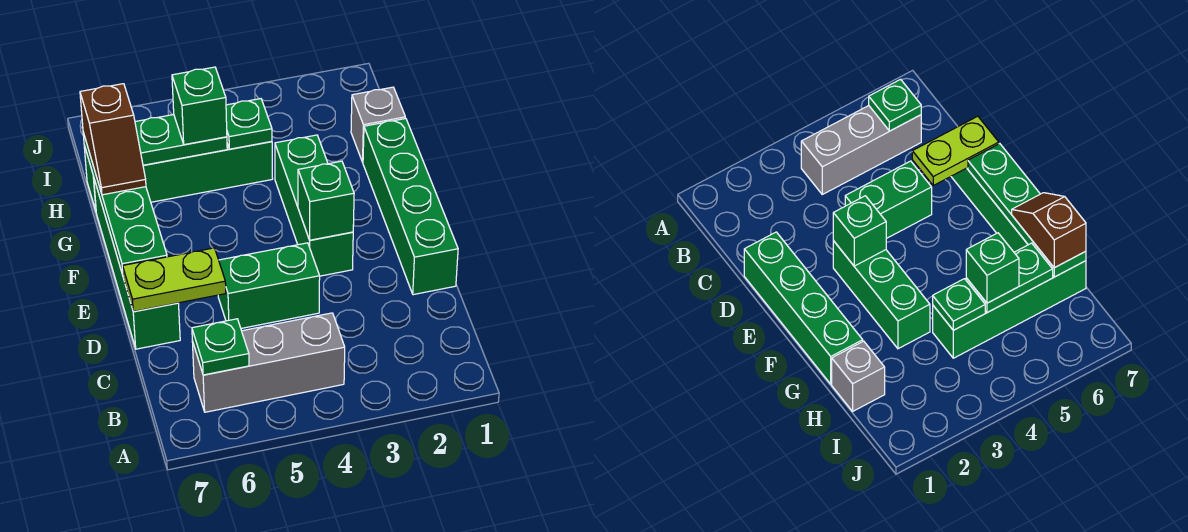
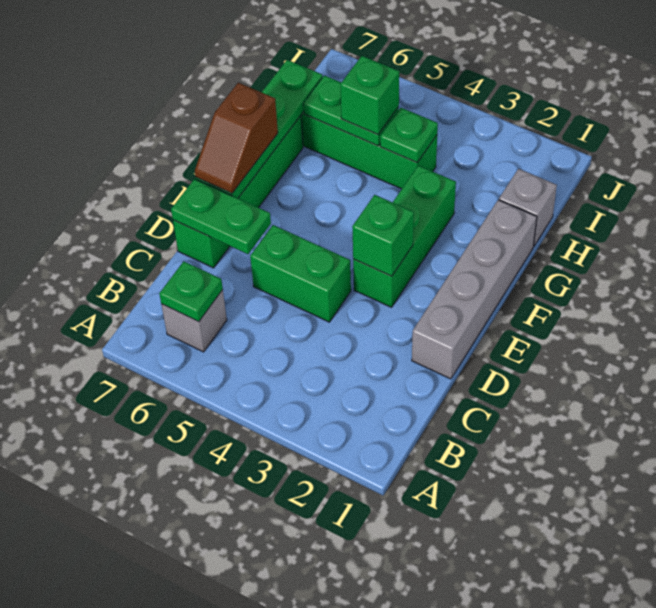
grey 1x3 brick [192,313,345,412] -> grey 1x1 brick [161,290,227,352]
green 1x4 brick [363,118,458,295] -> grey 1x4 brick [412,200,537,379]
lime 1x2 plate [123,248,226,312] -> green 1x2 plate [171,179,271,254]
brown 1x2 slope [80,84,146,195] -> brown 1x2 slope moved to [195,83,278,193]

